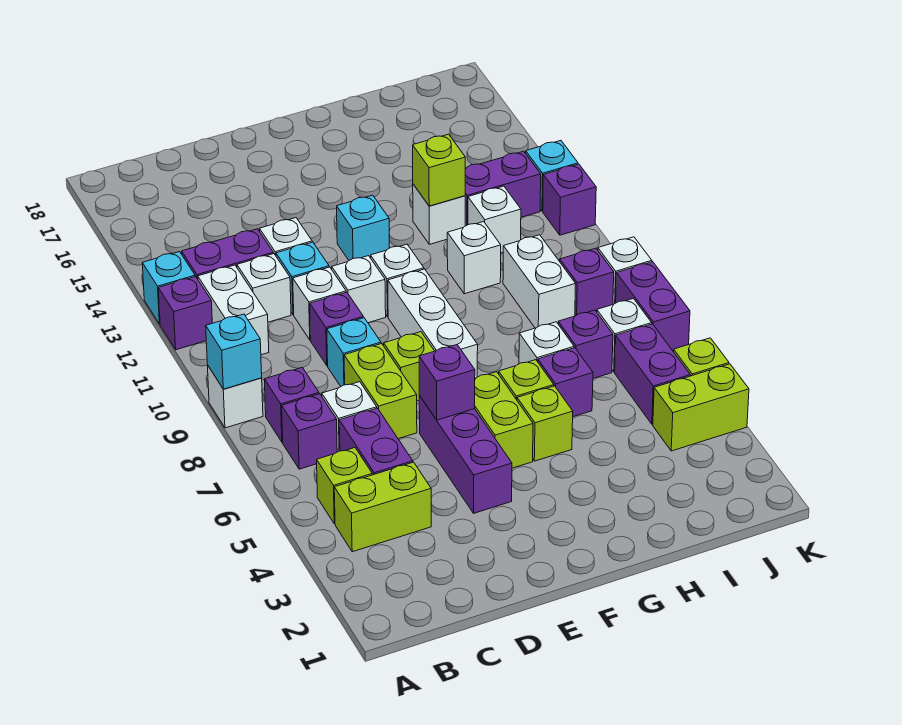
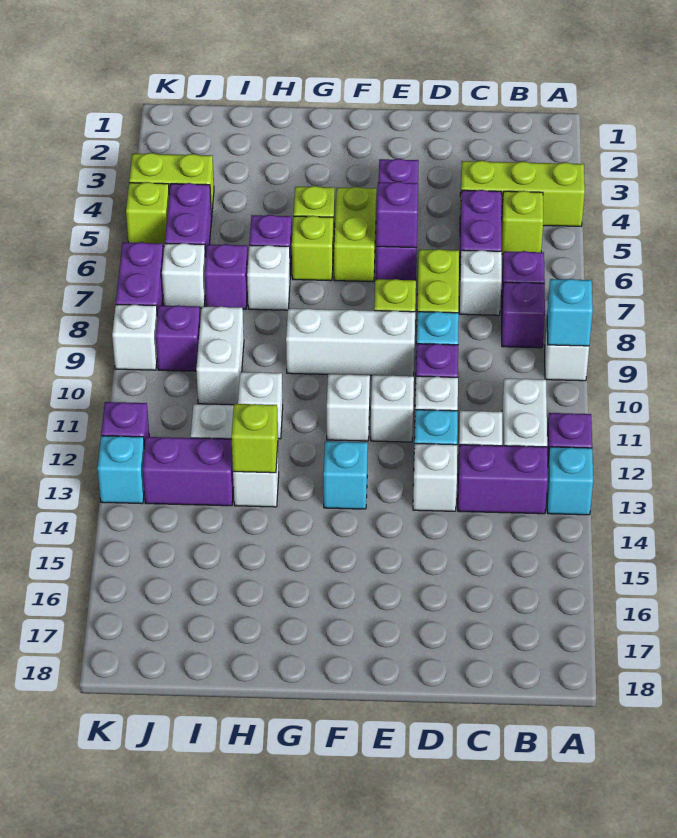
lime 1x2 brick [334,462,431,552] -> lime 1x3 brick [460,160,585,226]
white 1x3 brick [388,269,478,378] -> white 1x3 brick turned to [286,308,415,376]

